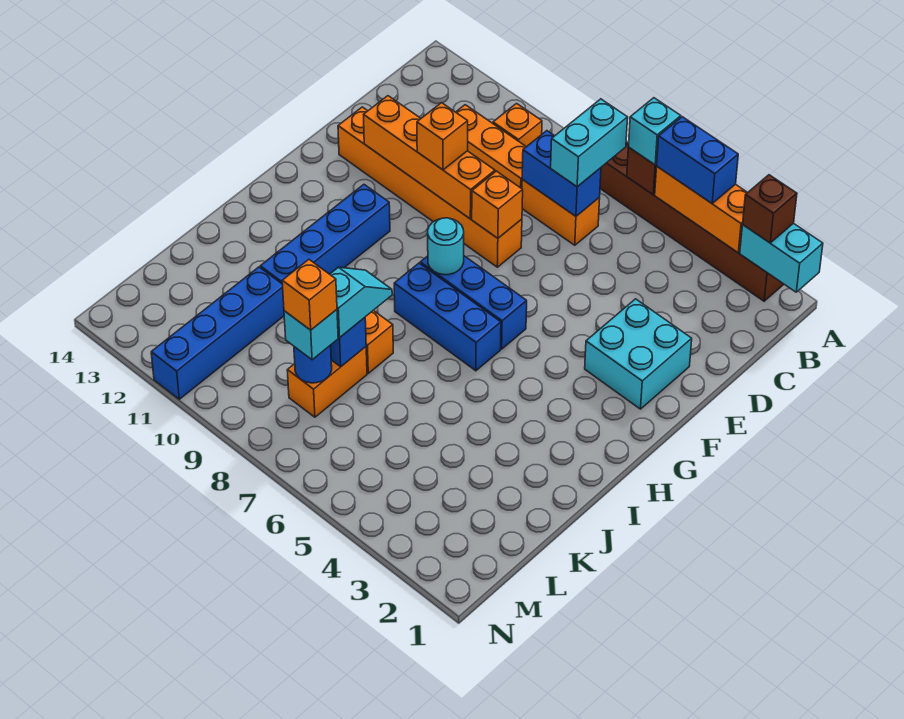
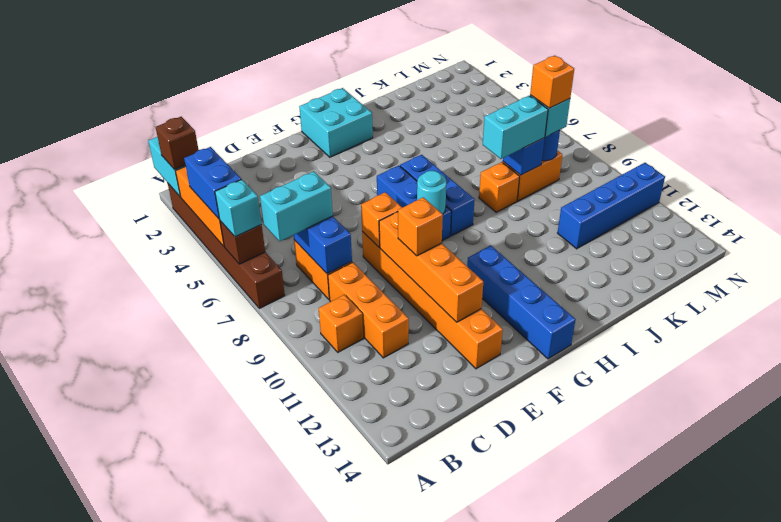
cyan 2x2 brick [585,299,692,409] -> cyan 2x2 brick moved to [299,88,373,157]
blue 1x4 brick [260,185,390,284] -> blue 1x4 brick turned to [467,245,576,359]
cyan 1x2 slope [330,267,392,338] -> cyan 1x2 brick [483,96,548,159]

